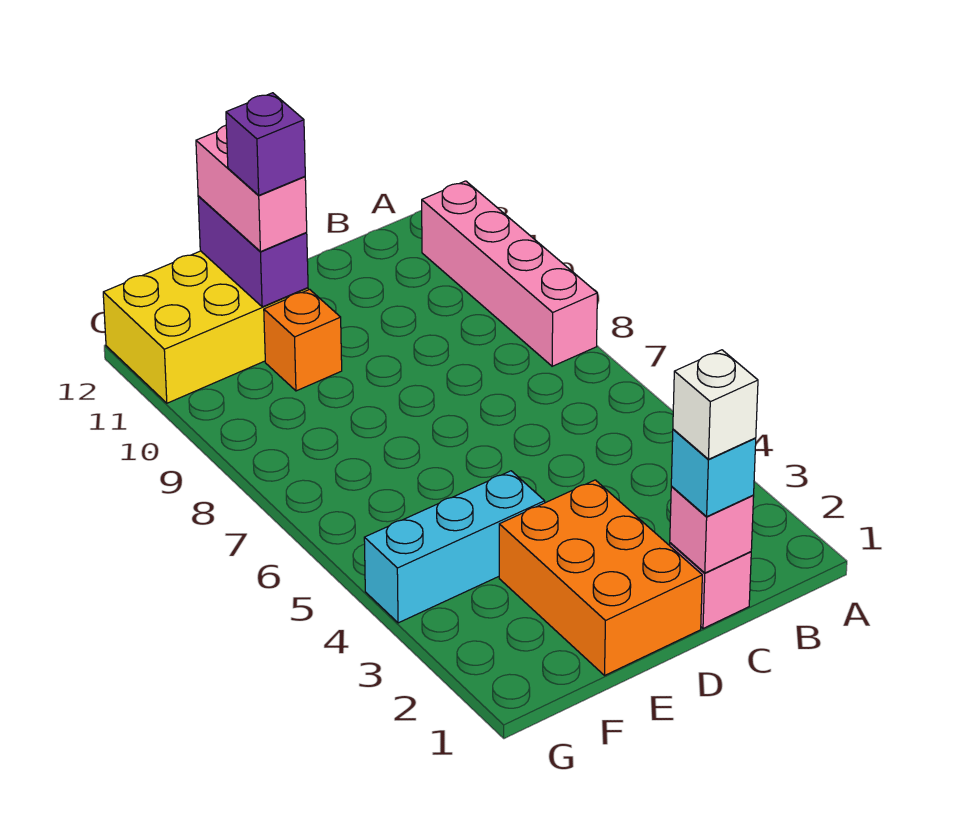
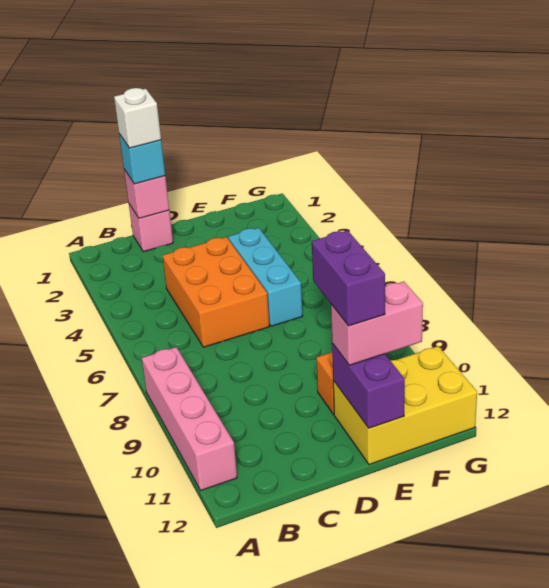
orange 2x3 brick [499,480,702,675] -> orange 2x3 brick moved to [163,237,269,347]
cyan 1x3 brick [364,471,545,623] -> cyan 1x3 brick turned to [228,228,302,326]
pink 1x2 brick [196,125,307,252] -> pink 1x2 brick turned to [331,282,423,365]
purple 1x1 brick [226,93,305,195] -> purple 1x2 brick [312,230,385,326]

